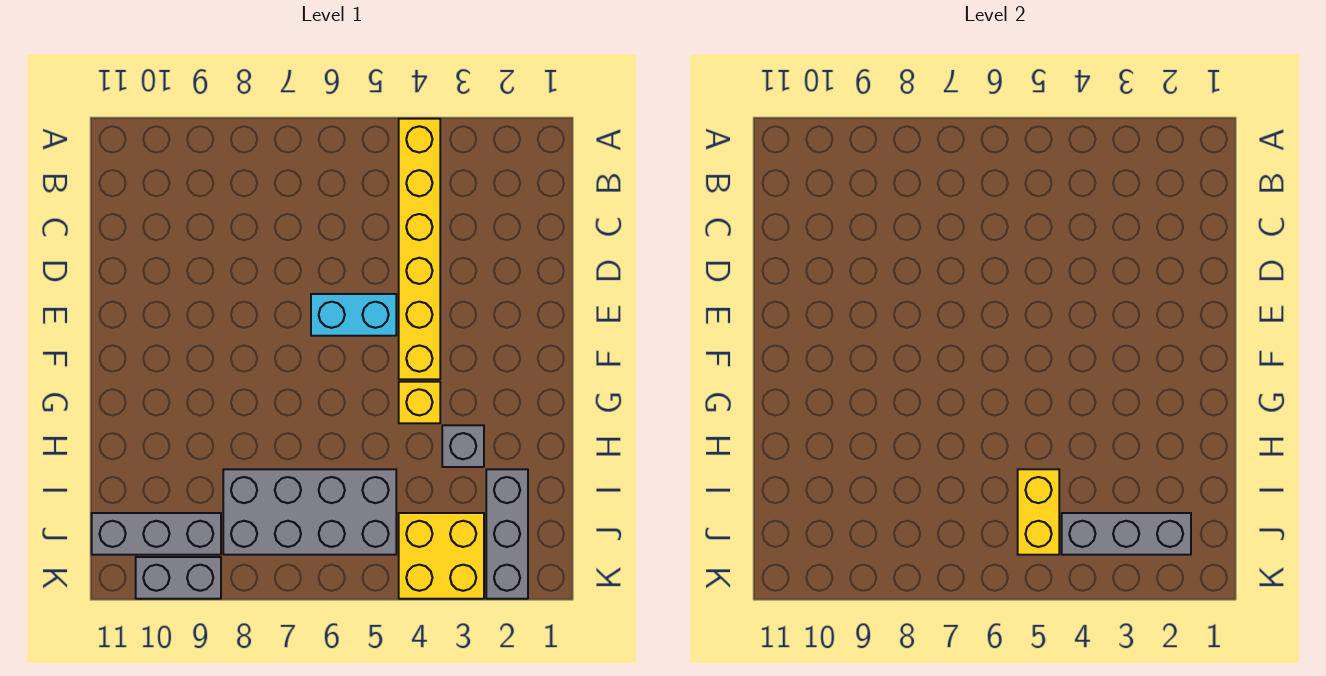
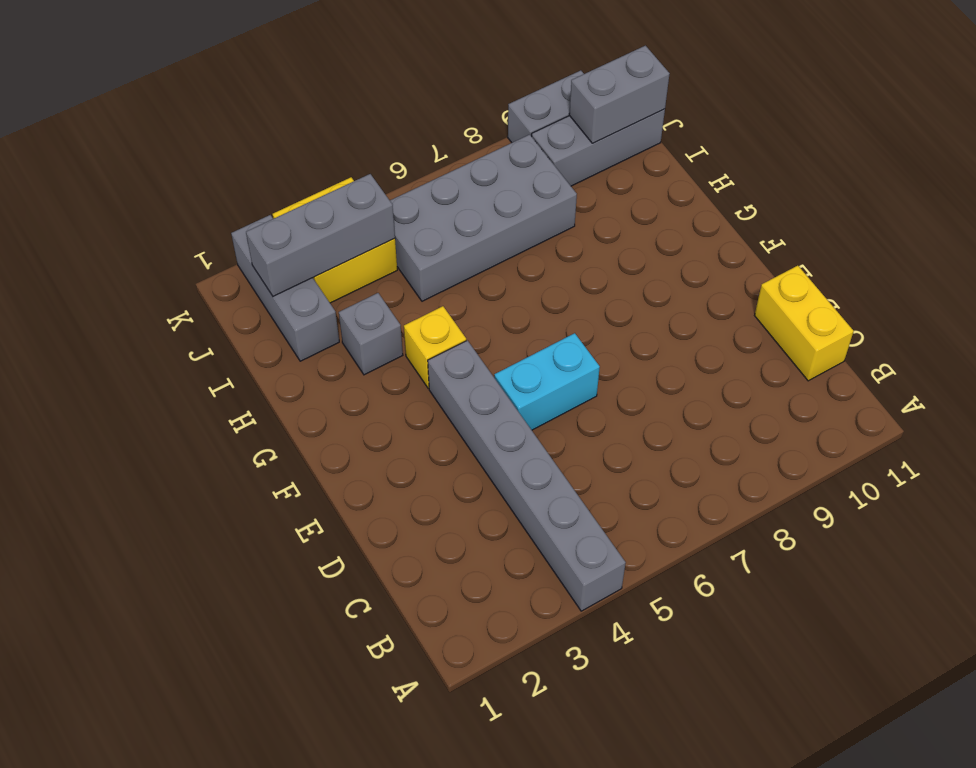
yellow 1x6 brick [399,119,440,379] -> grey 1x6 brick [428,340,626,611]
yellow 1x2 brick [1018,469,1059,555] -> yellow 1x2 brick moved to [755,266,854,381]
none -> grey 1x2 brick [569,46,670,143]

